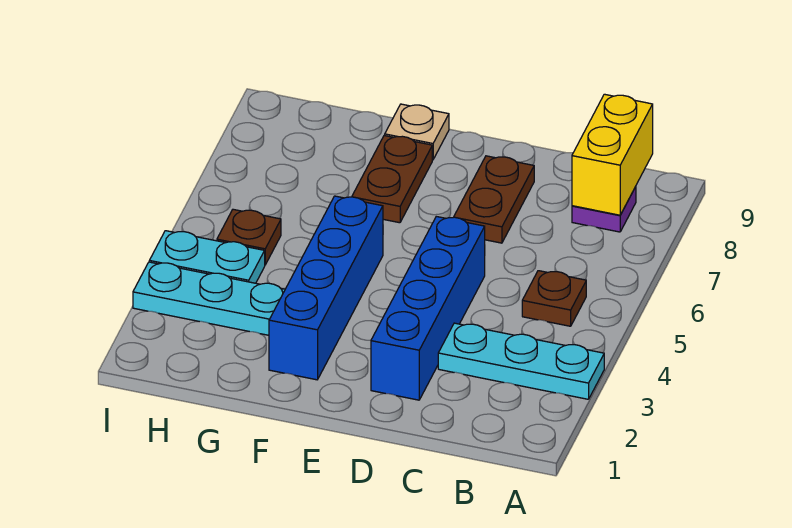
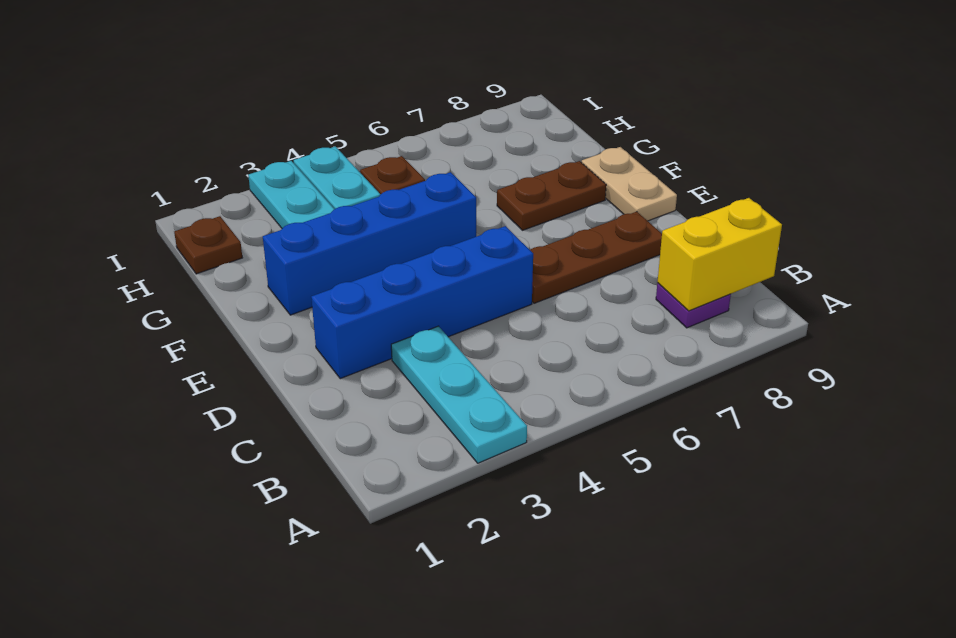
brown 1x1 plate [522,271,586,326] -> brown 1x1 plate moved to [174,216,242,274]
brown 1x2 plate [454,156,534,243] -> brown 1x3 plate [530,212,662,303]
tan 1x1 plate [385,104,449,160] -> tan 1x2 plate [581,147,677,221]

